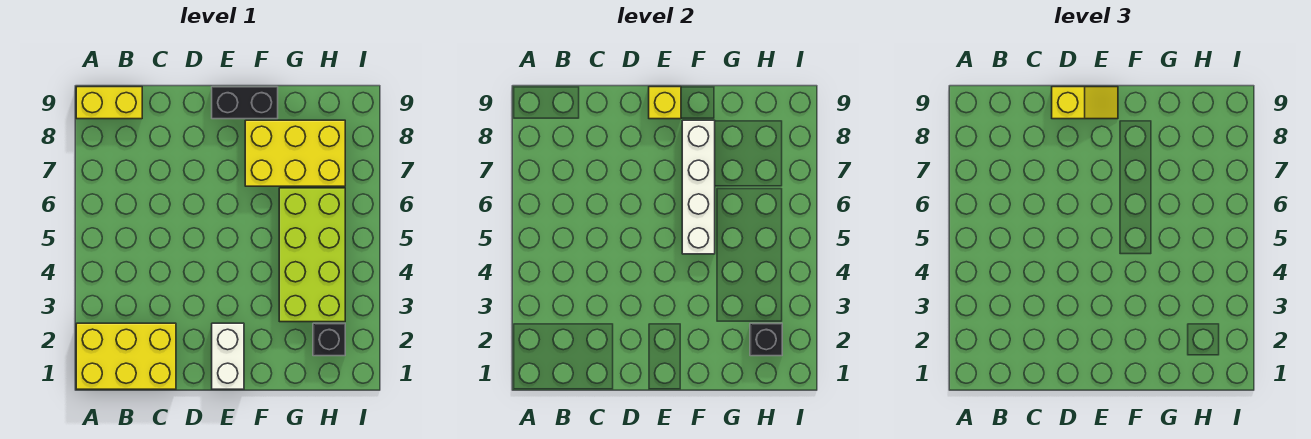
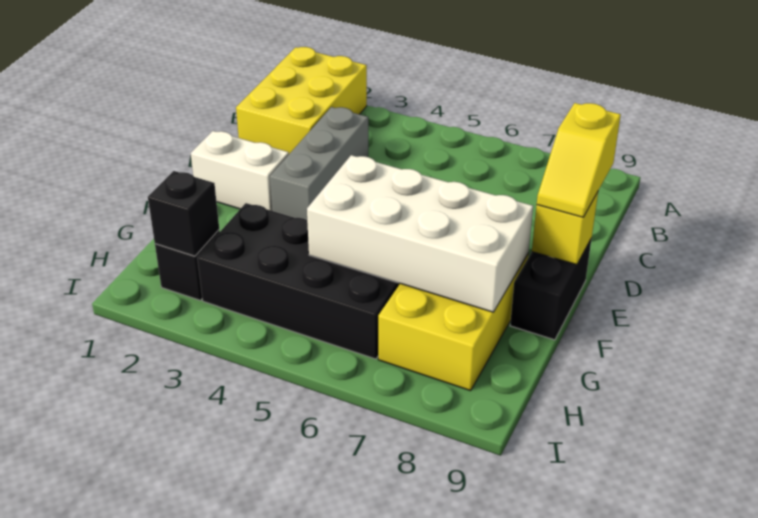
yellow 1x2 brick [76,87,142,119] -> none
none -> grey 1x3 brick [270,107,368,220]
white 1x4 brick [682,120,715,254] -> white 2x4 brick [307,155,533,312]
lime 2x4 brick [279,188,345,322] -> black 2x4 brick [197,203,400,359]

